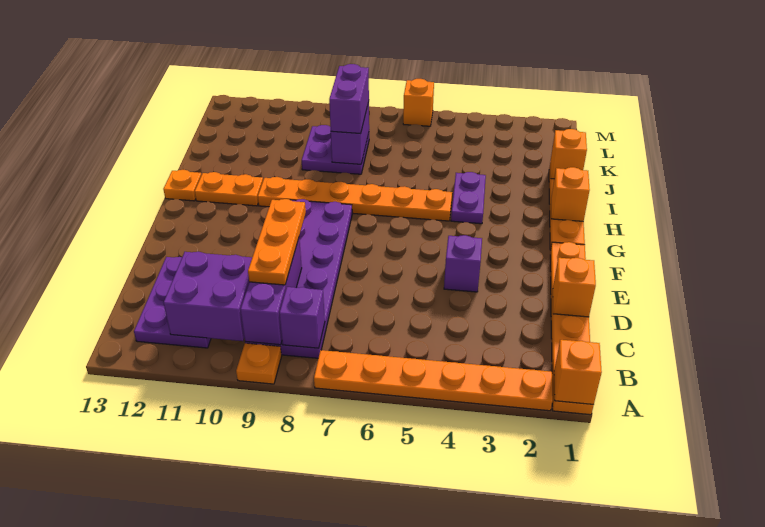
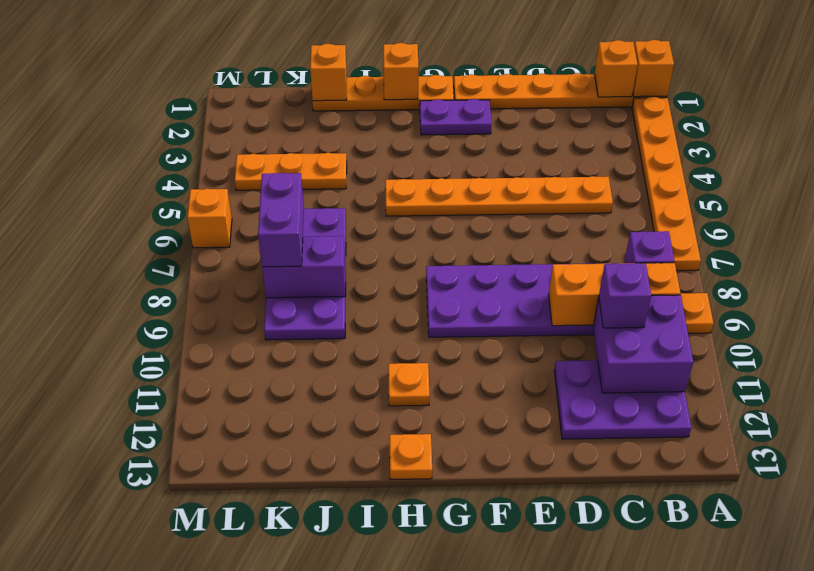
purple 1x3 brick [241,239,302,345] -> orange 1x3 brick [549,263,681,326]
orange 1x3 plate [248,199,306,285] -> orange 1x3 plate moved to [235,153,347,190]
orange 1x1 brick [553,258,596,317] -> orange 1x1 brick moved to [595,40,638,97]
purple 1x1 brick [444,235,482,292] -> purple 1x1 brick moved to [599,263,651,328]
purple 1x2 plate [451,172,486,224] -> purple 1x2 plate moved to [420,99,492,135]
orange 1x6 plate [258,177,452,221] -> orange 1x6 plate turned to [385,176,613,216]
orange 1x2 plate [195,172,263,206] -> orange 1x1 plate [388,363,430,406]
purple 2x2 plate [302,125,369,174] -> purple 2x4 plate [264,208,346,340]
purple 1x2 brick [329,64,369,134] -> purple 1x2 brick turned to [258,173,304,267]

